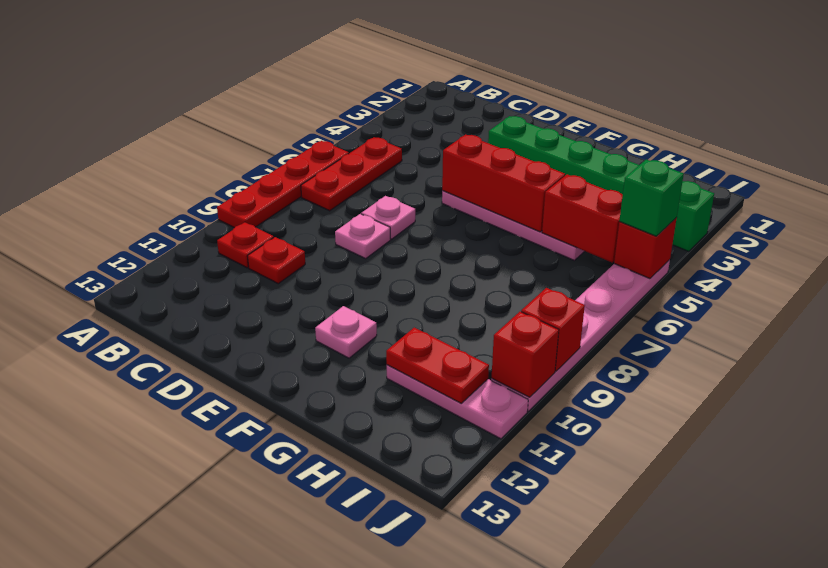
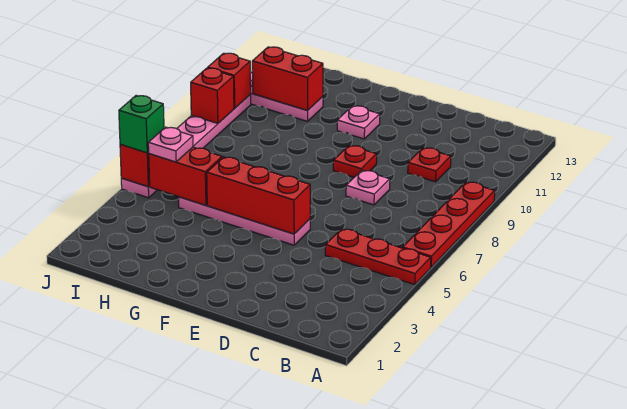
red 1x3 plate [301,137,402,211] -> red 1x3 plate turned to [325,229,431,285]
red 1x1 plate [217,222,274,268] -> red 1x1 plate moved to [333,145,377,177]
pink 1x1 plate [361,196,415,239] -> pink 1x1 plate moved to [148,127,193,162]
green 1x6 brick [488,116,714,251] -> none
red 1x2 plate [386,328,489,403] -> red 1x2 brick [252,47,323,111]

